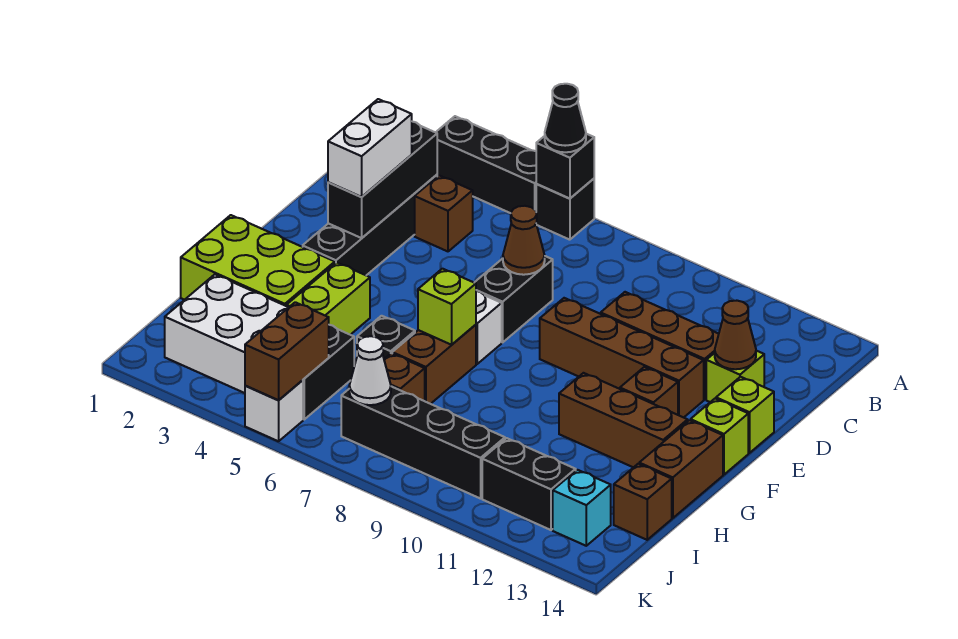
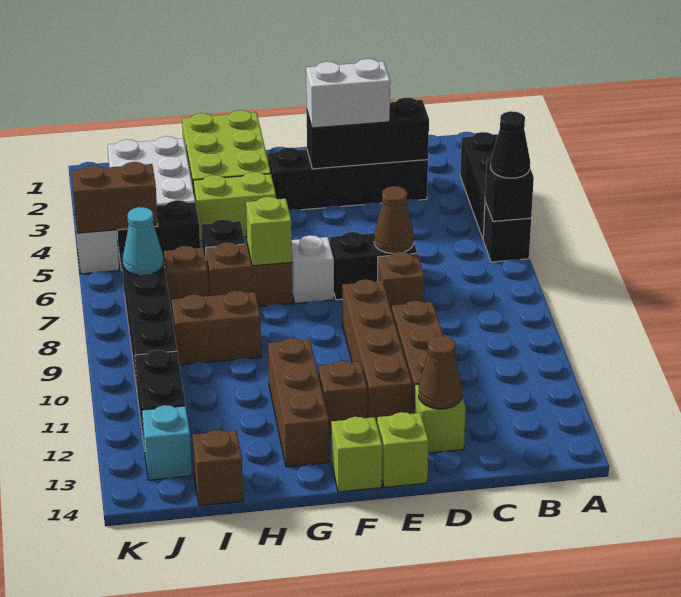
brown 1x1 brick [415,176,473,251] -> brown 1x1 brick moved to [378,252,424,311]
brown 1x2 brick [639,420,723,518] -> brown 1x2 brick moved to [171,291,261,365]
white 1x1 cone [349,336,391,405] -> cyan 1x1 cone [123,207,163,275]

